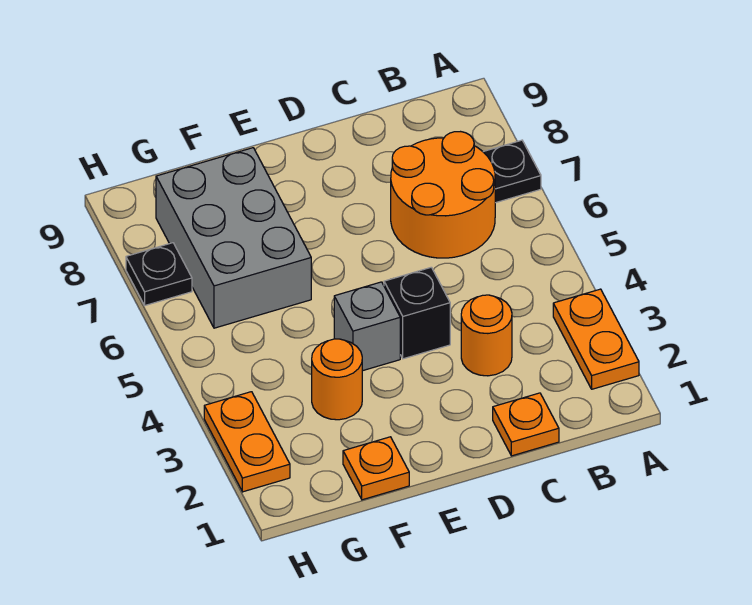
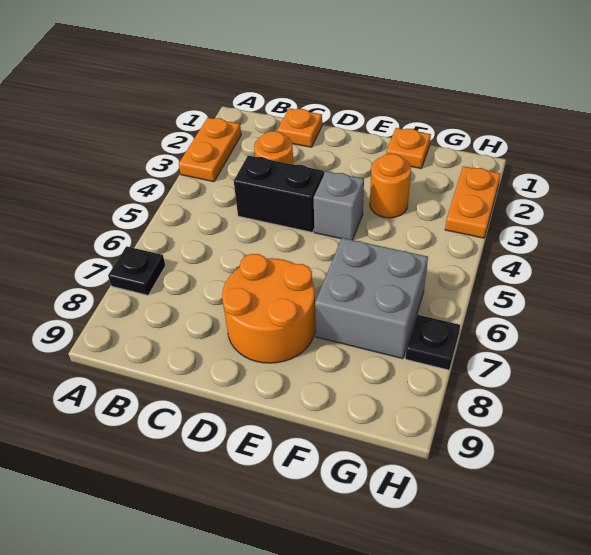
orange 2x2 round brick [391,132,495,258] -> orange 2x2 round brick moved to [222,254,316,363]
black 1x1 brick [384,267,450,359] -> black 1x2 brick [234,156,324,232]
grey 2x3 brick [156,148,311,328] -> grey 2x2 brick [315,238,428,359]

